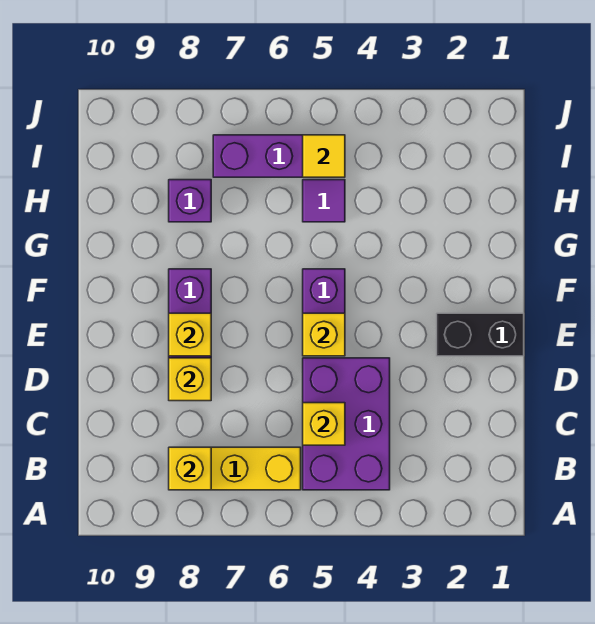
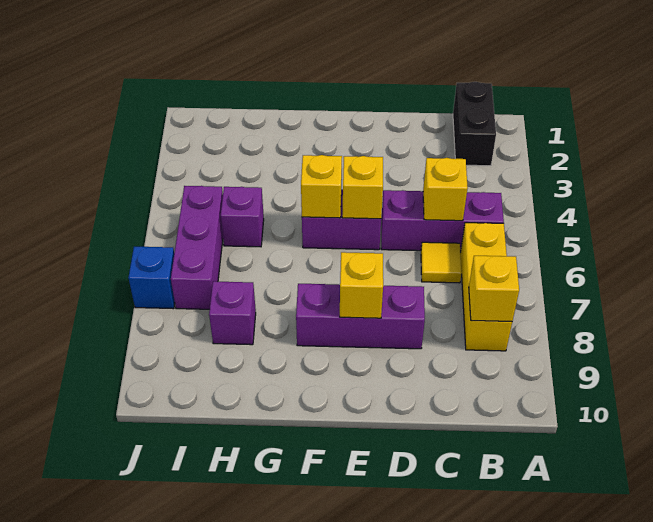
purple 2x3 brick [303,358,390,490] -> purple 1x3 brick [381,190,504,251]
yellow 1x1 brick [169,358,211,401] -> yellow 1x1 brick moved to [301,155,342,218]
black 1x2 brick [437,313,524,356] -> black 1x2 brick moved to [453,82,496,166]
purple 1x1 tile [303,180,345,222] -> purple 1x1 brick [221,187,264,247]
yellow 1x1 tile [303,135,345,177] -> yellow 1x1 tile moved to [421,242,462,283]
none -> blue 1x1 brick [128,247,175,309]

